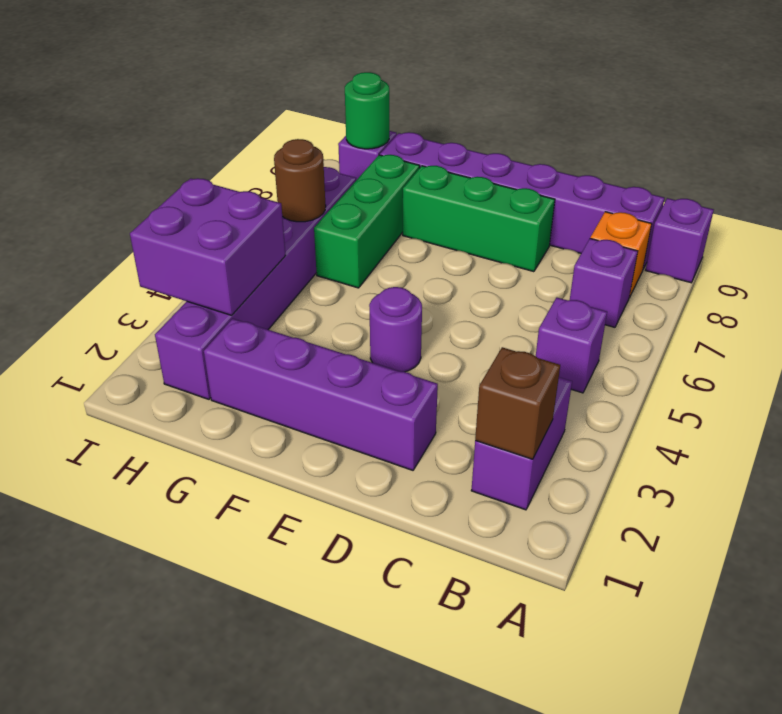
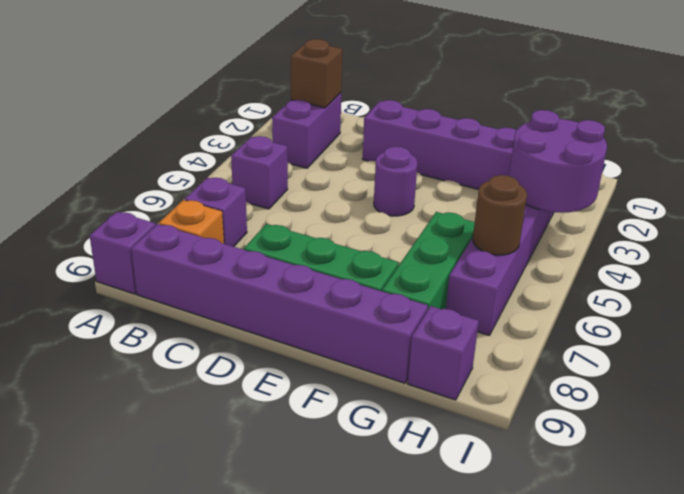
purple 2x2 brick [130,178,285,315] -> purple 2x2 round brick [509,110,607,213]
green 1x1 round brick [345,72,389,149] -> none

